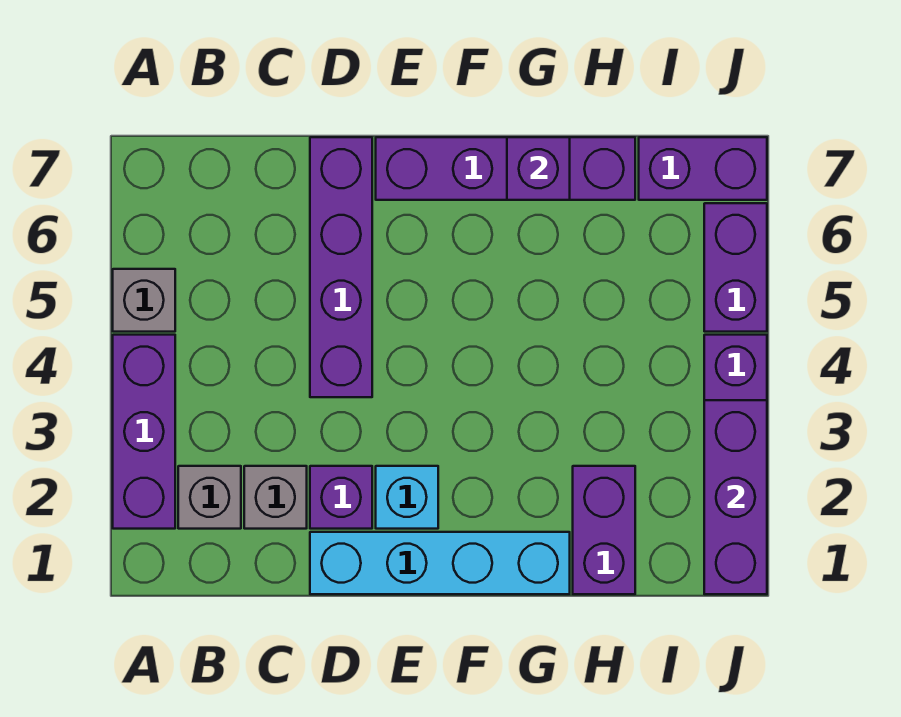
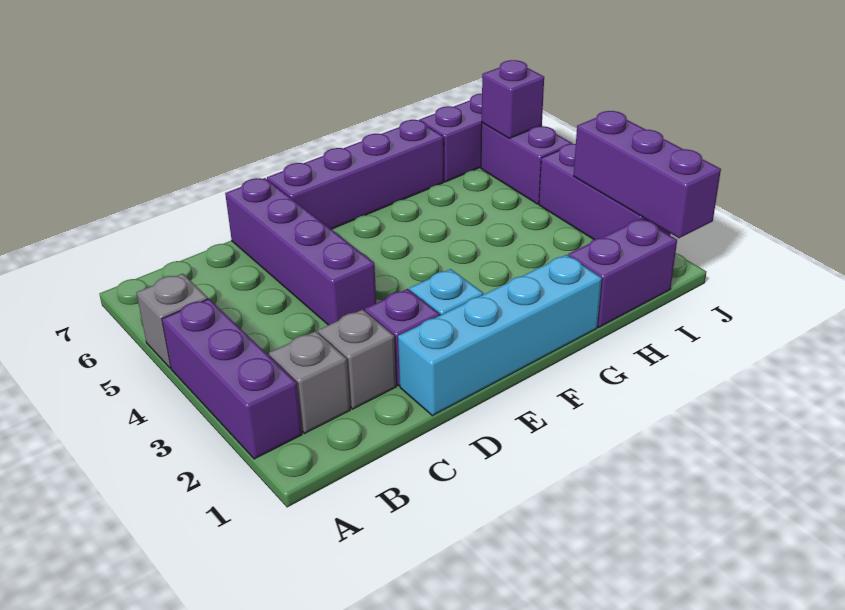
purple 1x1 brick [507,137,570,200] -> purple 1x1 brick moved to [482,60,544,138]
purple 1x2 brick [573,466,635,594] -> purple 1x2 brick turned to [568,219,677,327]

